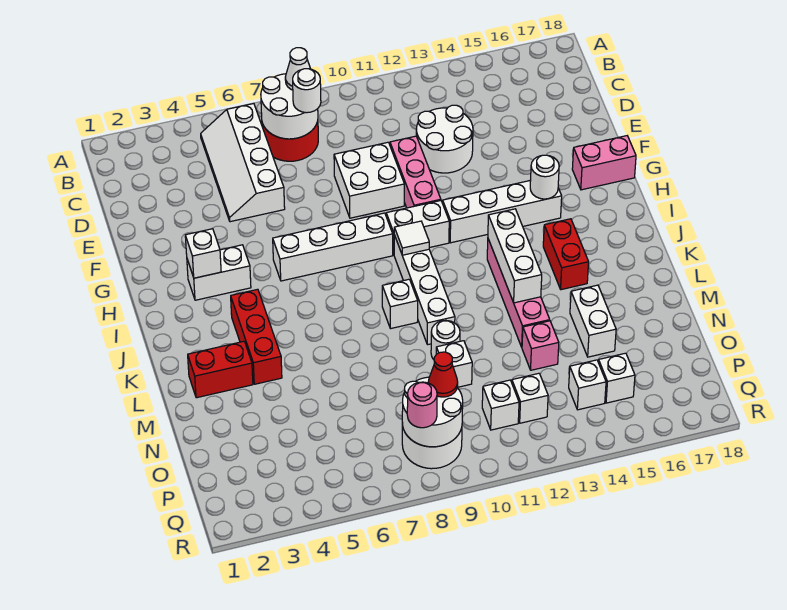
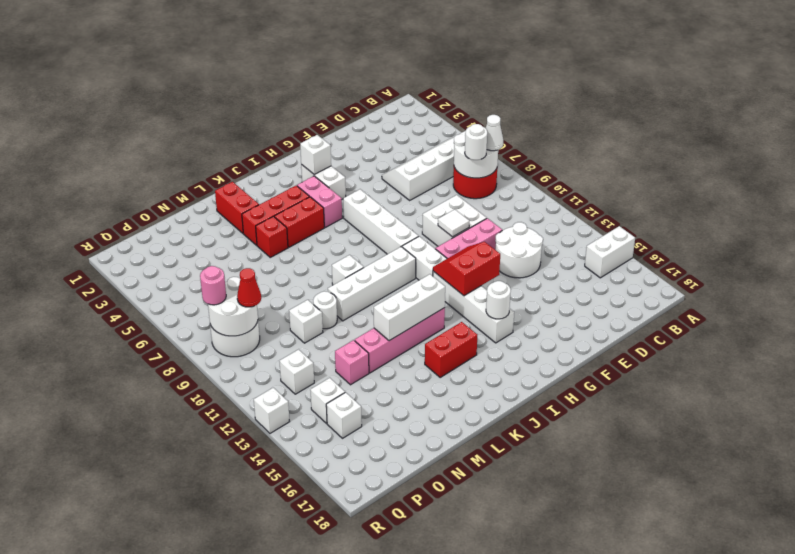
none -> red 2x2 slope [433,242,500,296]
pink 1x2 brick [572,136,636,190] -> pink 1x2 brick moved to [297,176,342,227]
white 1x1 tile [394,221,429,255] -> white 1x1 tile moved to [438,209,469,237]
none -> red 1x2 brick [274,197,324,247]
none -> red 1x1 brick [256,216,288,257]
white 1x2 brick [570,285,616,357] -> white 1x2 brick moved to [585,226,635,278]
white 1x1 brick [482,380,519,430] -> white 1x1 brick moved to [254,388,290,433]

